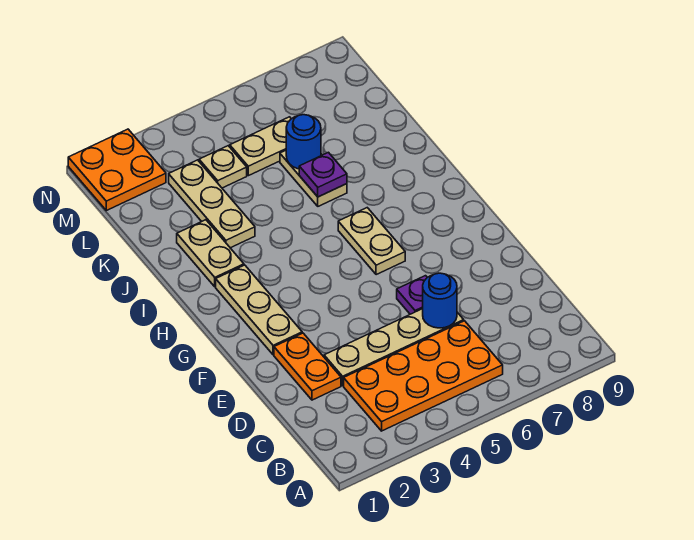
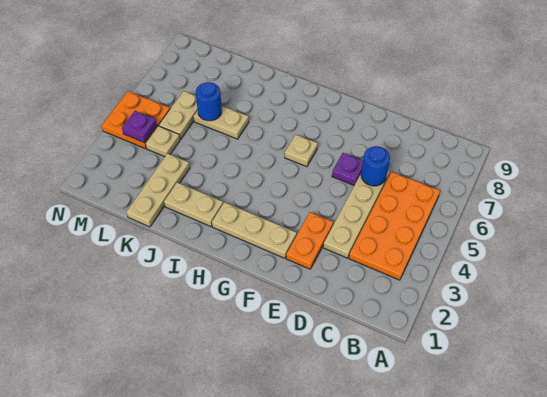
orange 1x2 plate [274,333,341,400] -> orange 1x2 plate turned to [286,212,333,269]
tan 1x2 plate [338,208,405,275] -> tan 1x1 plate [285,135,318,167]
tan 1x3 plate [169,160,255,248] -> tan 1x3 plate turned to [127,154,190,227]
purple 1x1 plate [299,152,347,197] -> purple 1x1 plate moved to [122,111,157,142]
orange 2x2 plate [68,129,166,211] -> orange 2x2 plate moved to [102,91,170,149]

